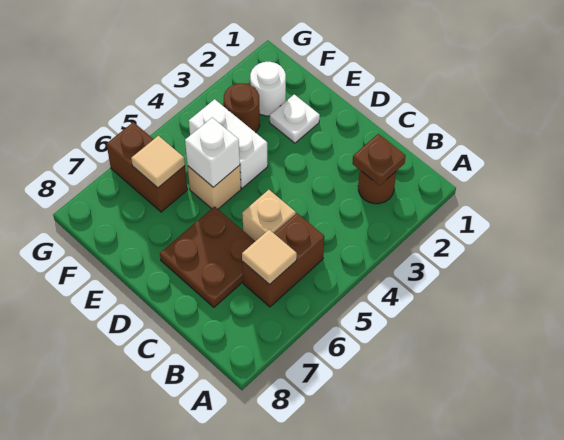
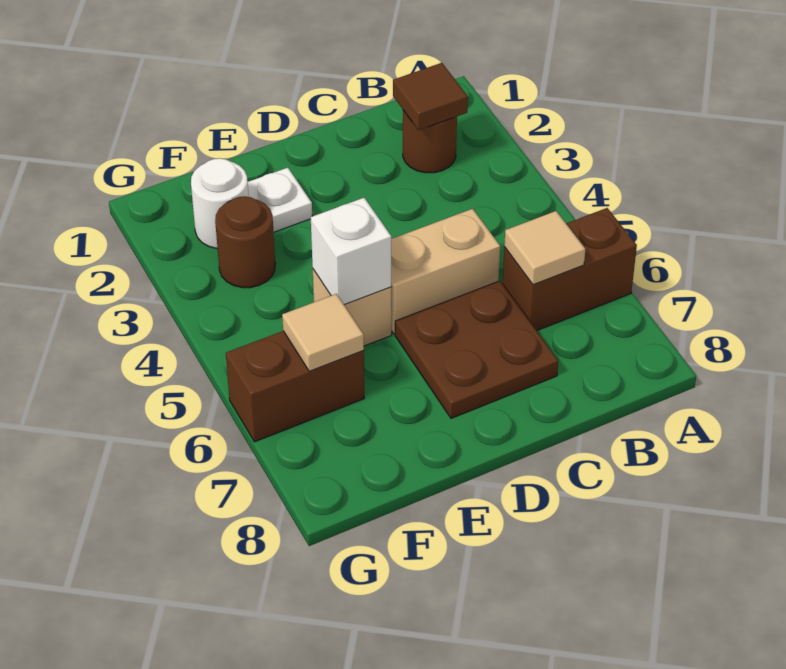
brown 1x1 plate [352,134,406,185] -> brown 1x1 tile [393,63,468,130]
brown 1x2 brick [242,213,324,307] -> brown 1x2 brick turned to [502,208,637,331]
tan 1x1 brick [242,190,296,241] -> tan 1x2 brick [391,209,500,334]
white 1x2 brick [189,99,268,188] -> none

